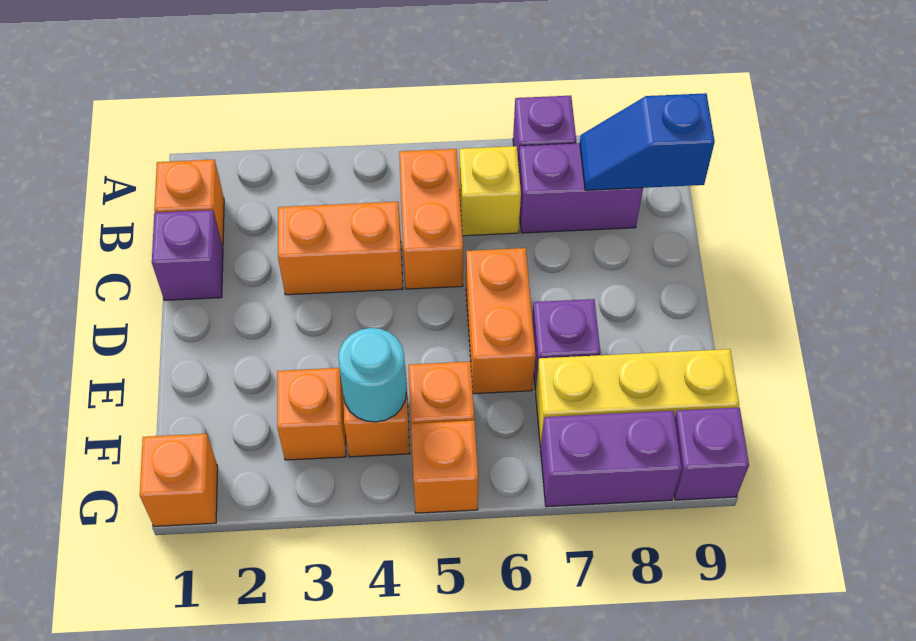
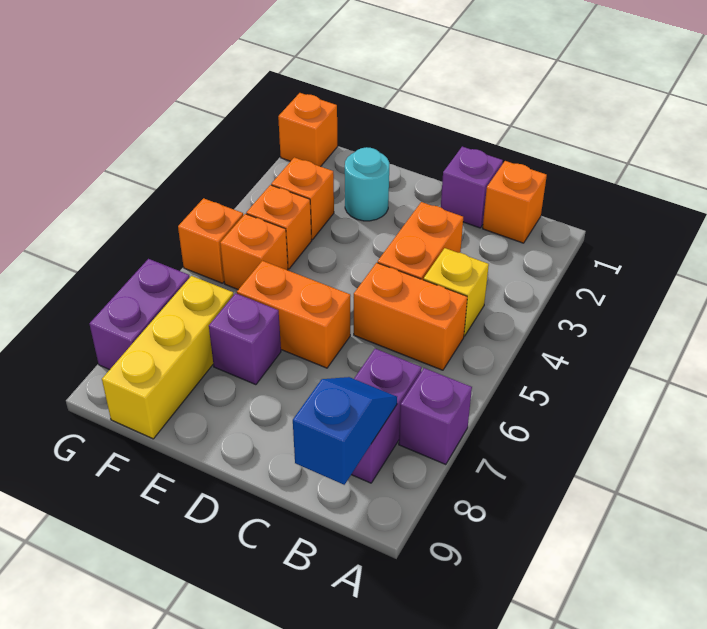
yellow 1x1 brick [459,146,521,236] -> yellow 1x1 brick moved to [424,248,489,336]
cyan 1x1 round brick [338,328,406,422] -> cyan 1x1 round brick moved to [345,147,389,221]
purple 1x1 brick [674,407,749,500] -> none

